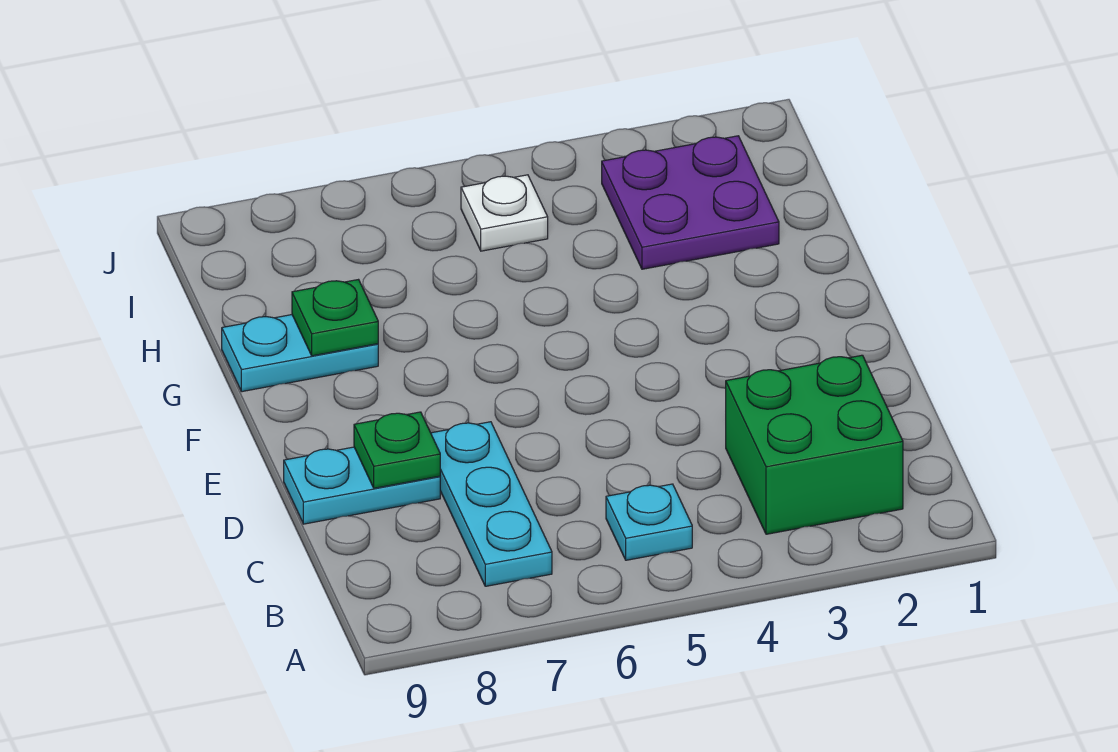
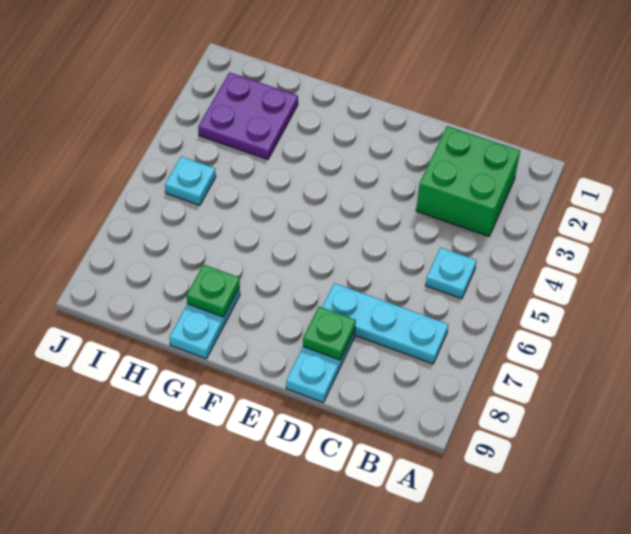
white 1x1 plate [461,175,548,251] -> cyan 1x1 plate [165,156,216,205]

